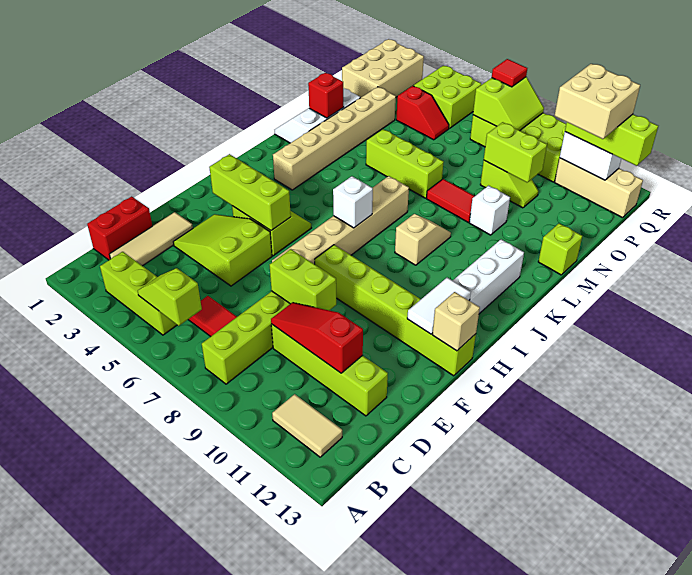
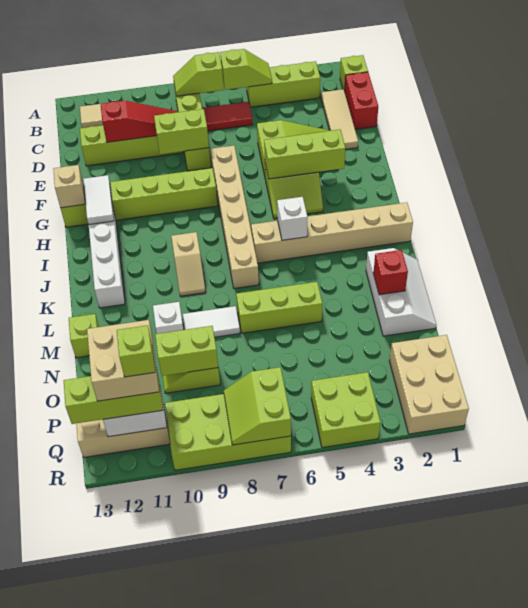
none -> lime 1x1 brick [340,55,368,92]
none -> lime 1x2 slope [173,52,224,96]
white 1x1 brick [333,176,373,228] -> white 1x1 brick moved to [277,197,308,240]
tan 1x6 brick [273,87,396,190] -> tan 1x6 brick turned to [251,202,413,263]
red 1x2 tile [426,179,475,222] -> white 1x2 tile [183,306,240,337]
red 1x2 slope [396,86,449,140] -> none
none -> lime 1x1 brick [117,325,155,377]
red 1x1 tile [492,59,527,87] -> none

